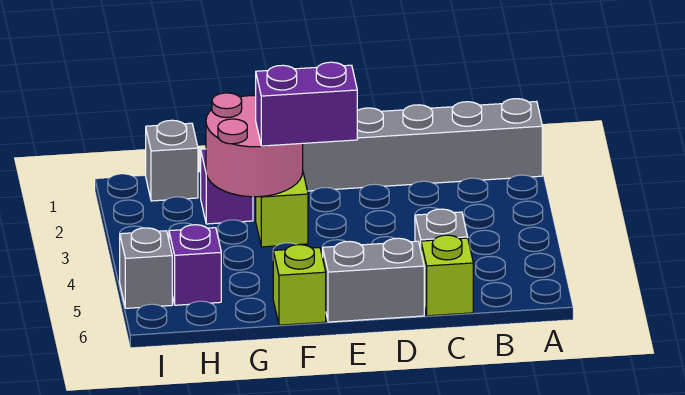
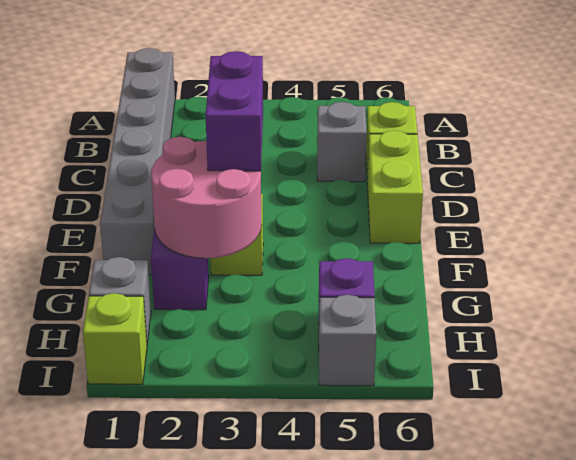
grey 1x2 brick [323,238,424,322] -> lime 1x2 brick [367,130,423,243]
lime 1x1 brick [273,245,326,325] -> lime 1x1 brick moved to [83,293,147,384]

